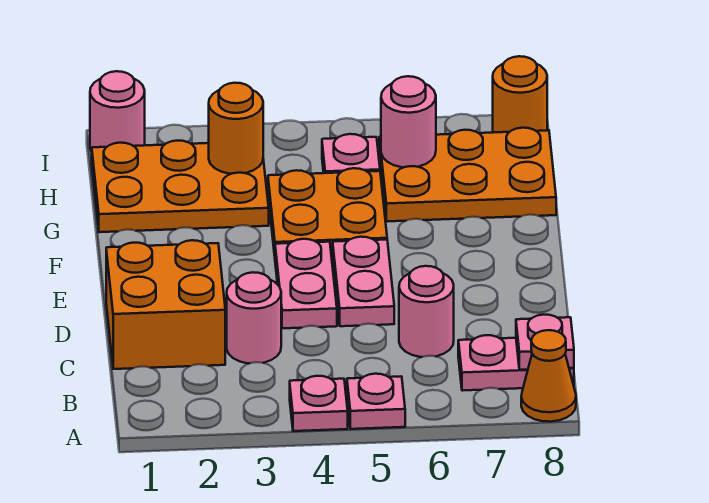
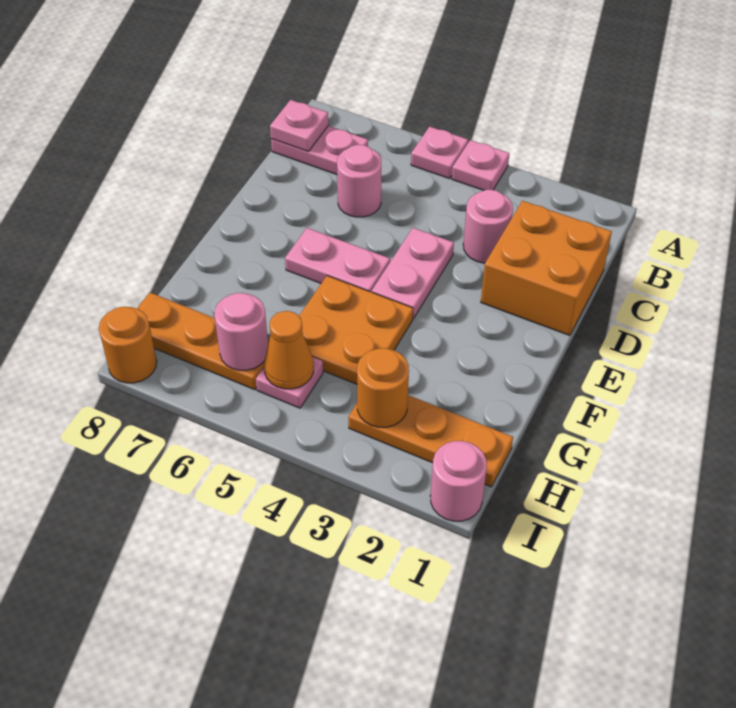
orange 1x1 cone [521,330,576,422] -> orange 1x1 cone moved to [264,311,314,389]
pink 1x2 plate [333,237,394,326] -> pink 1x2 plate turned to [285,228,390,292]
orange 2x3 plate [92,141,269,232] -> orange 1x3 plate [348,395,513,487]
orange 2x3 plate [379,128,556,221] -> orange 1x3 plate [137,293,269,390]

